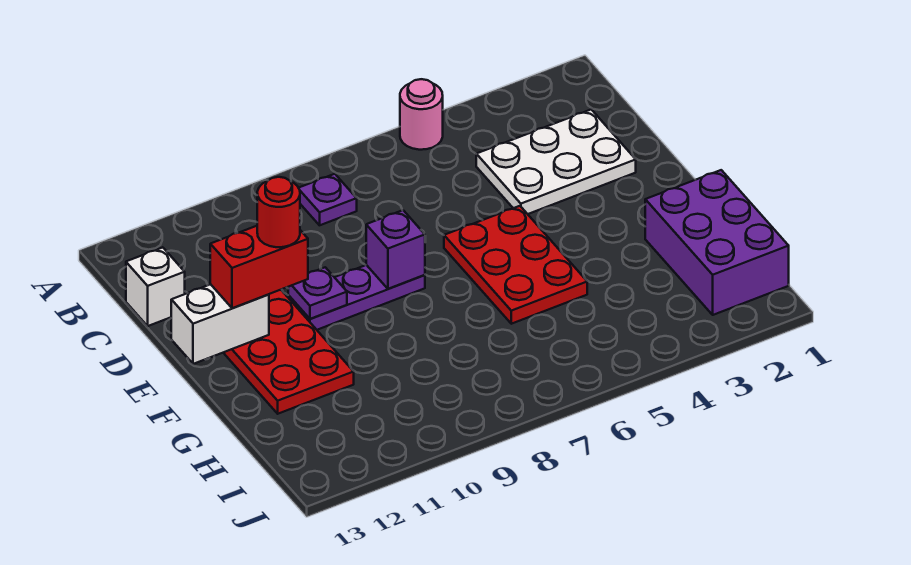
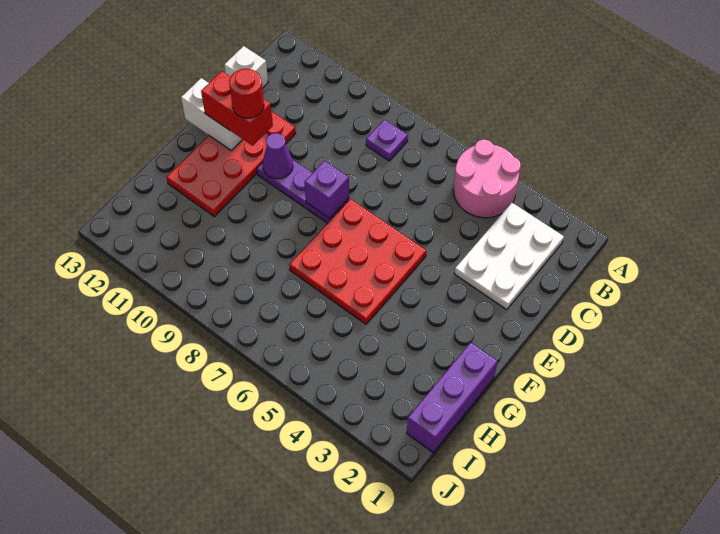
pink 1x1 round brick [400,79,443,150] -> pink 2x2 round brick [453,140,521,218]
white 2x3 plate [476,110,636,214] -> white 2x3 plate turned to [454,203,564,310]
red 2x3 plate [444,206,587,324] -> red 3x3 plate [289,199,426,324]
purple 1x1 plate [288,267,347,319] -> purple 1x1 cone [262,133,293,179]
purple 2x3 brick [645,170,789,315] -> purple 1x3 brick [407,343,497,453]

